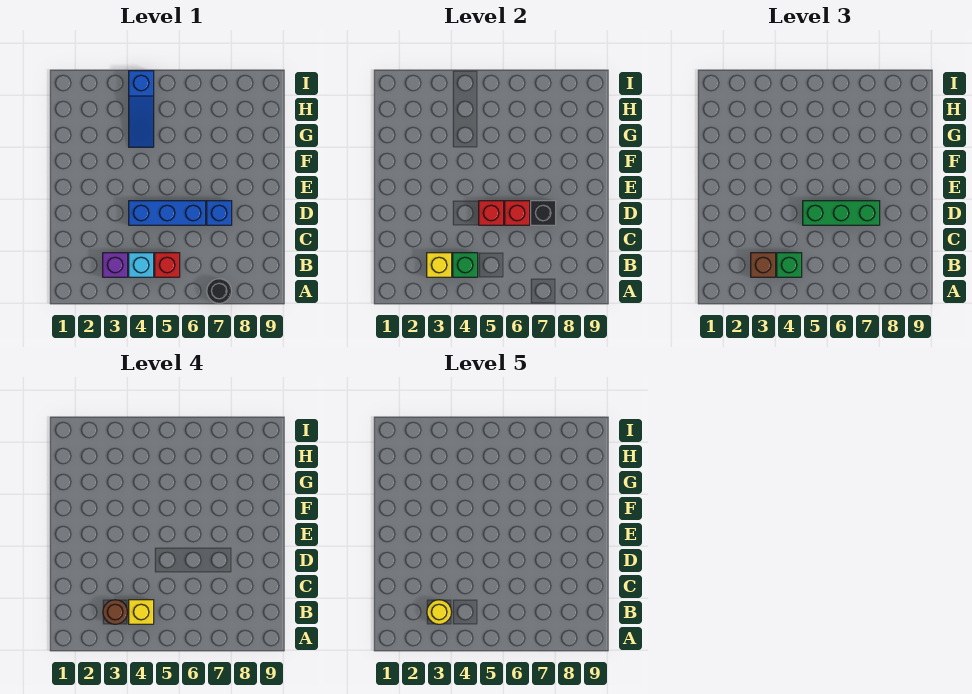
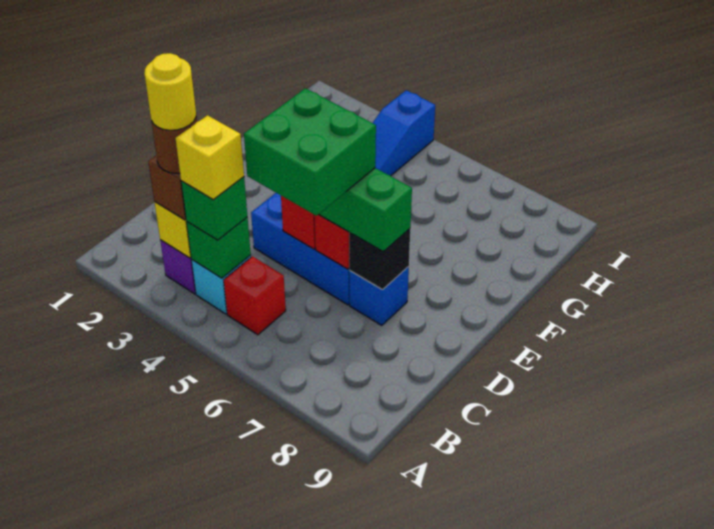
black 1x1 round brick [207,279,232,303] -> none
none -> green 2x2 brick [244,88,376,216]

